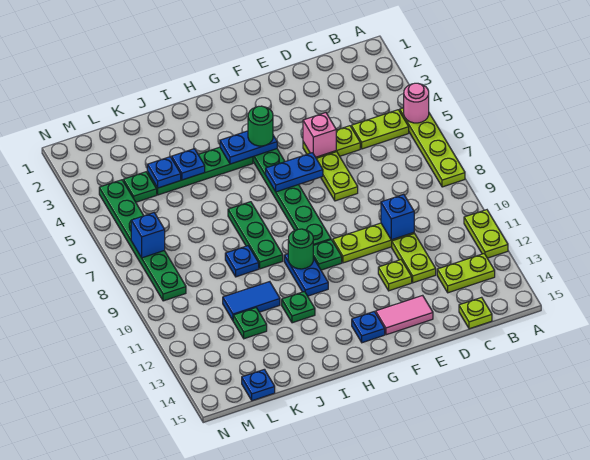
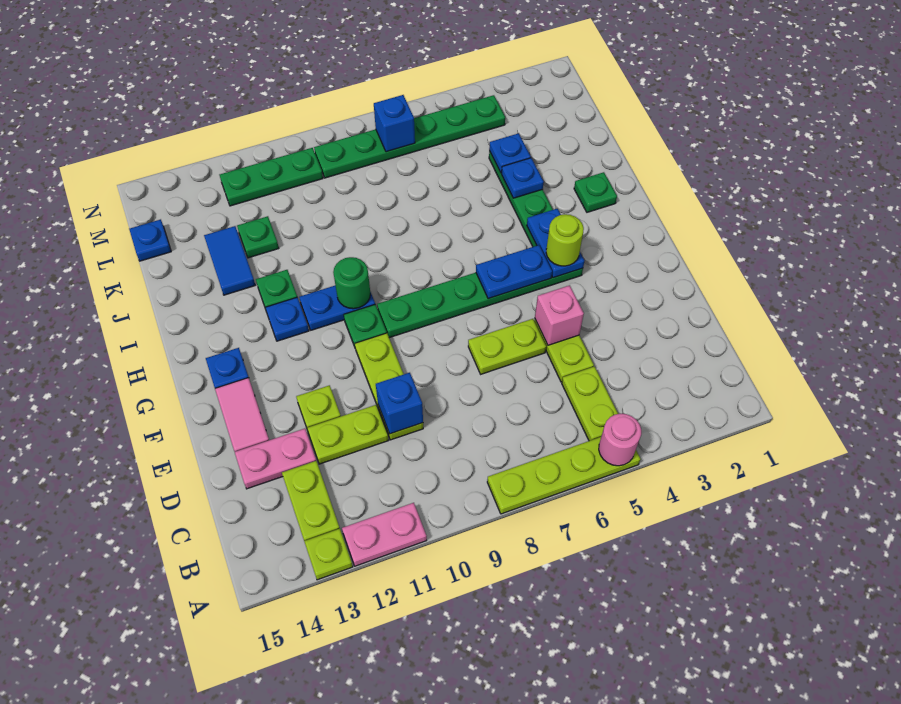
lime 1x2 plate [464,210,508,258] -> pink 1x2 plate [342,503,427,566]
lime 1x1 plate [459,297,492,329] -> lime 1x1 plate moved to [304,529,353,580]
none -> pink 1x2 plate [235,429,316,489]
blue 1x2 plate [266,153,323,192] -> blue 1x2 plate turned to [476,245,552,299]
green 1x1 round brick [248,106,273,146] -> lime 1x1 round brick [546,214,584,266]
green 1x3 plate [228,202,283,269] -> green 1x3 plate moved to [220,148,323,206]
blue 1x1 plate [225,246,259,277] -> blue 1x1 plate moved to [265,297,309,341]
blue 1x2 tile [223,282,280,320] -> blue 1x2 tile moved to [204,226,255,295]
green 1x1 plate [123,172,157,202] -> green 1x1 plate moved to [574,172,617,212]

